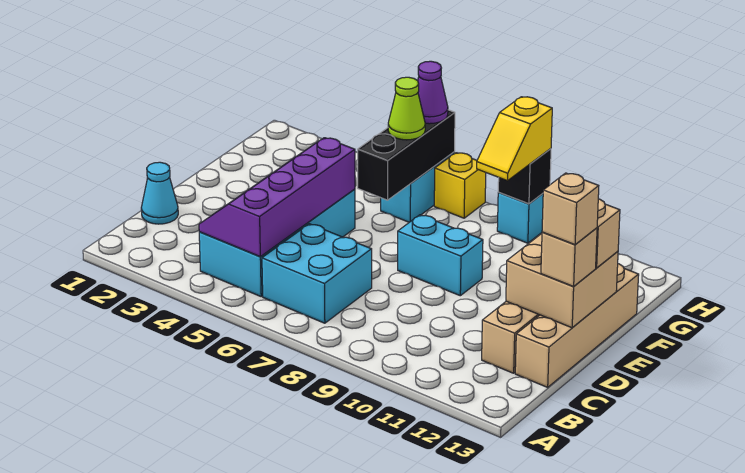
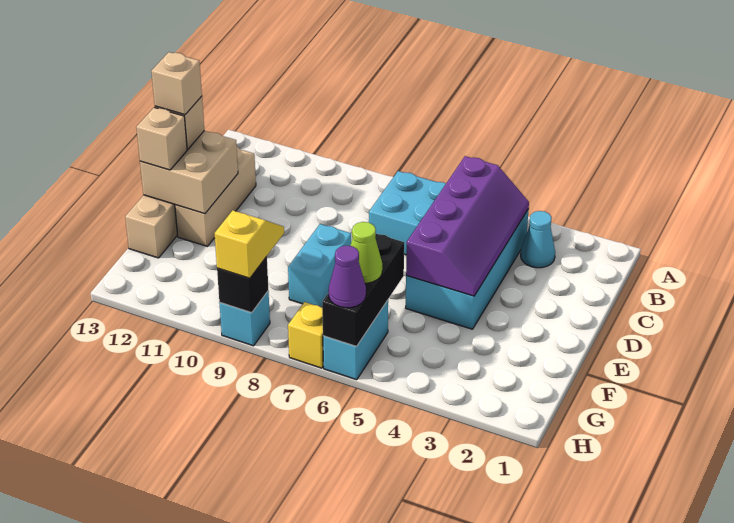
cyan 1x1 cone [141,162,178,224] -> cyan 1x1 cone moved to [521,211,555,268]
cyan 1x2 brick [398,215,483,296] -> cyan 1x2 brick turned to [288,224,351,307]

